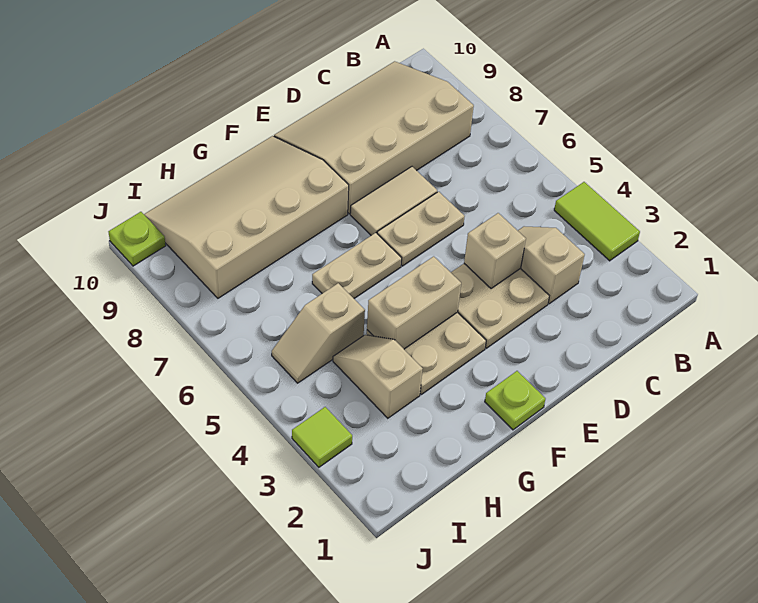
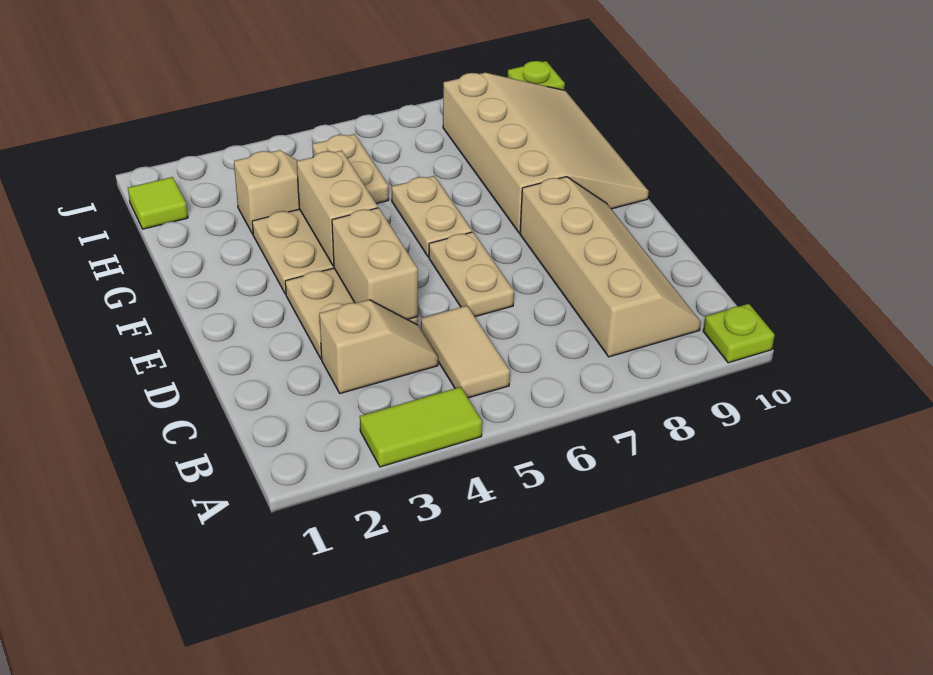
tan 3x4 slope [274,61,474,214] -> tan 2x4 slope [520,177,701,357]
tan 1x1 brick [464,213,526,289] -> tan 1x2 brick [332,208,418,320]
tan 1x2 tile [350,167,437,235] -> tan 1x2 tile moved to [421,306,510,398]
lime 1x1 plate [485,371,546,430] -> lime 1x1 plate moved to [703,304,775,363]
tan 1x2 slope [272,283,365,383] -> tan 1x2 plate [312,134,389,204]
lime 1x1 tile [292,407,352,467] -> lime 1x1 tile moved to [128,177,188,229]

